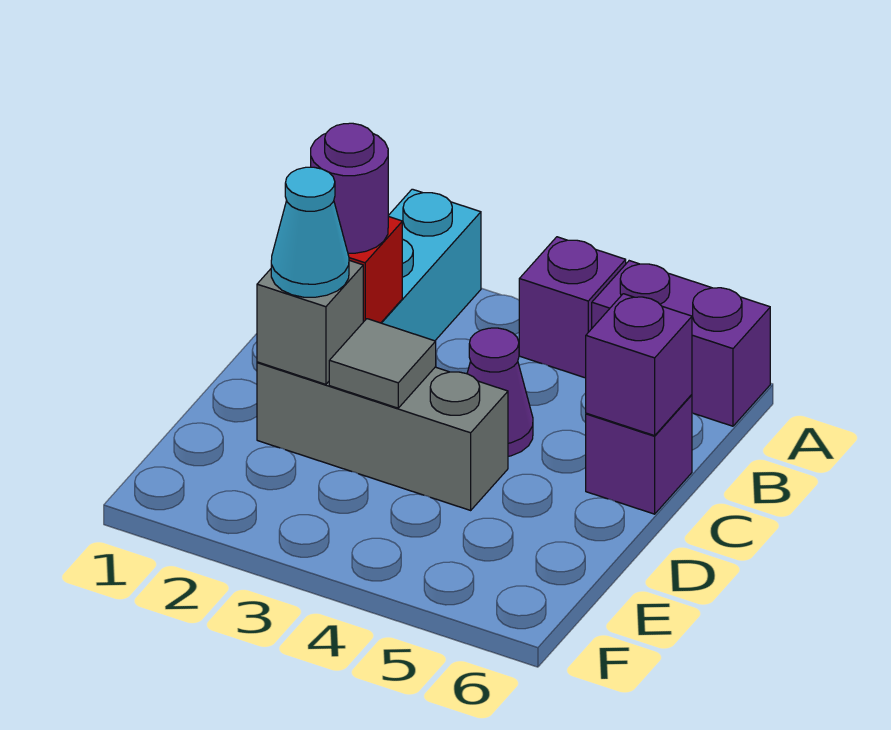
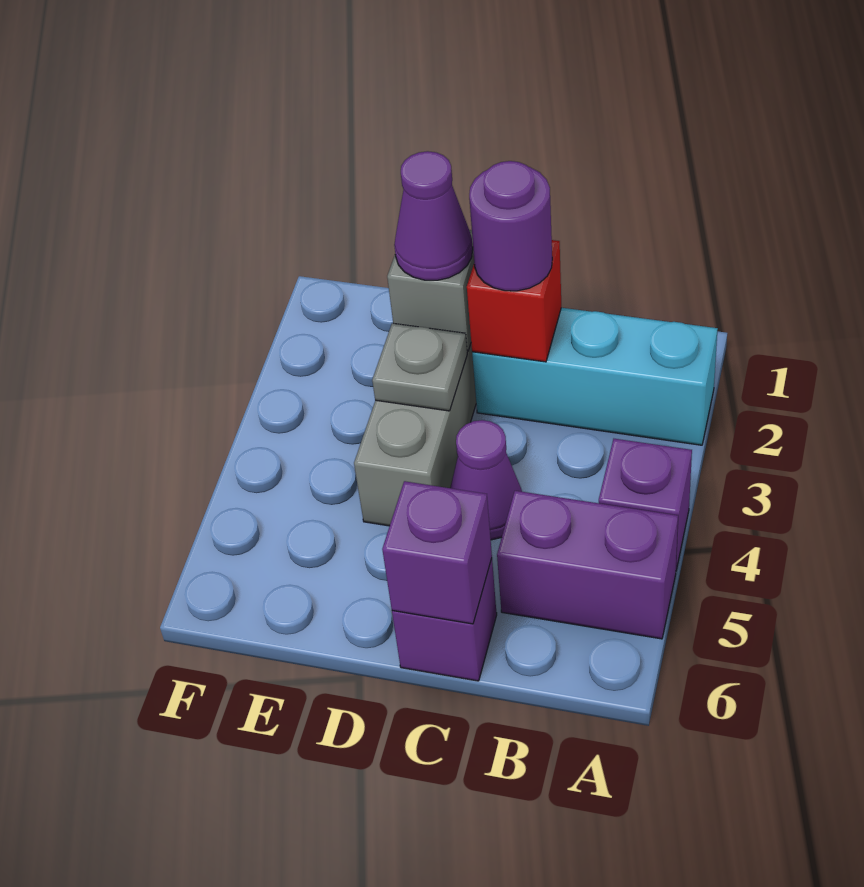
purple 1x2 brick [592,261,770,426] -> purple 1x2 brick turned to [497,491,678,639]
cyan 1x1 cone [271,167,349,297] -> purple 1x1 cone [394,151,473,280]
grey 1x1 tile [329,319,436,408] -> grey 1x1 plate [372,323,467,411]

